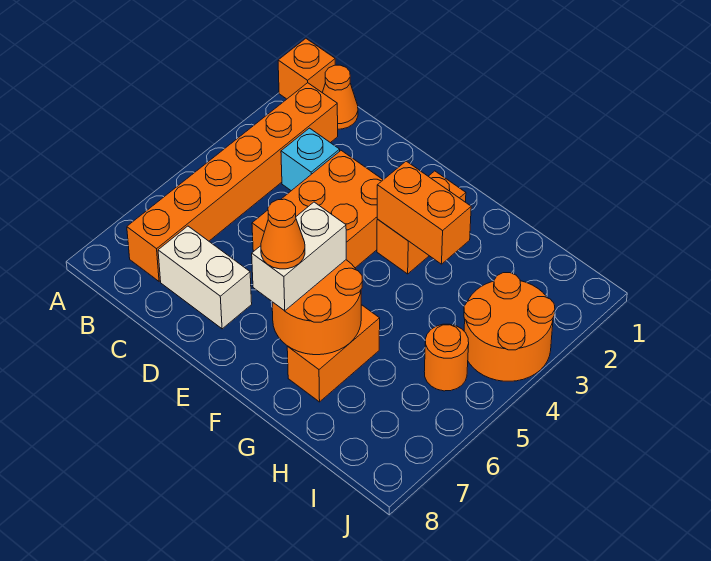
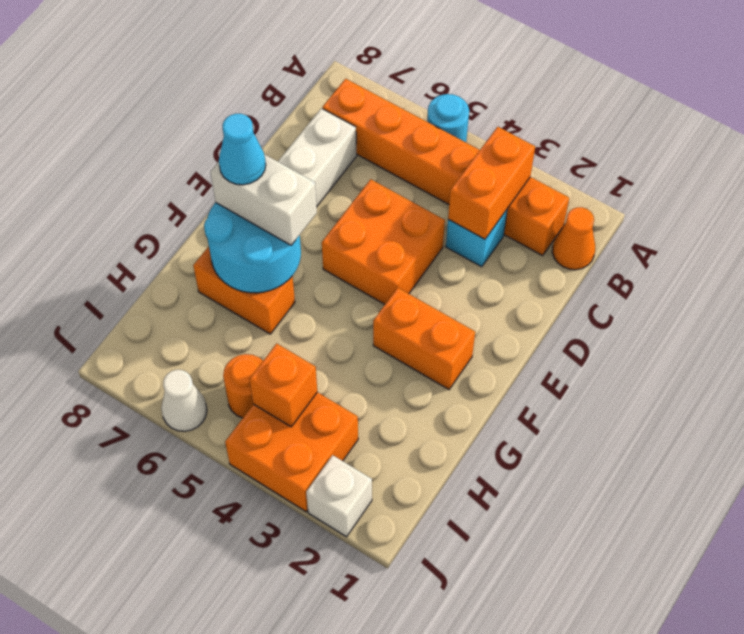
orange 1x1 brick [278,39,335,99] -> orange 1x1 brick moved to [249,344,317,427]
none -> cyan 1x1 round brick [427,94,469,142]
orange 2x3 brick [252,151,383,268] -> orange 2x2 brick [322,179,445,304]
orange 1x2 brick [377,161,471,264] -> orange 1x2 brick moved to [448,127,535,239]
orange 2x2 round brick [272,260,362,355] -> cyan 2x2 round brick [204,203,301,293]
orange 1x1 cone [261,199,305,269] -> cyan 1x1 cone [219,114,266,185]
orange 2x2 round brick [464,273,555,381] -> orange 2x2 brick [225,392,358,512]
none -> white 1x1 brick [306,455,372,537]
none -> white 1x1 cone [161,370,207,431]

